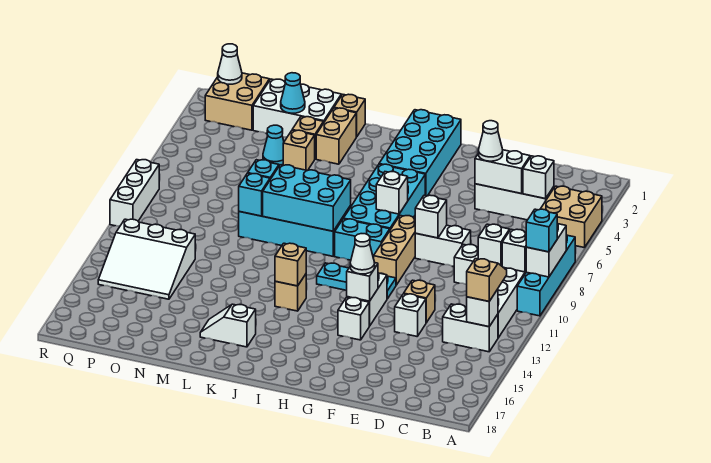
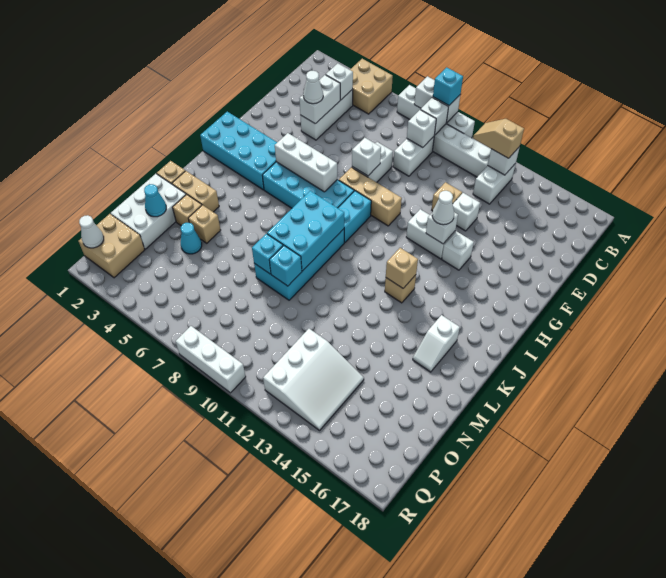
cyan 1x4 brick [517,235,575,316] -> white 1x4 brick [397,85,475,138]
cyan 1x3 plate [317,263,396,299] -> none
white 1x1 brick [376,172,408,214] -> white 1x3 brick [275,133,337,192]

